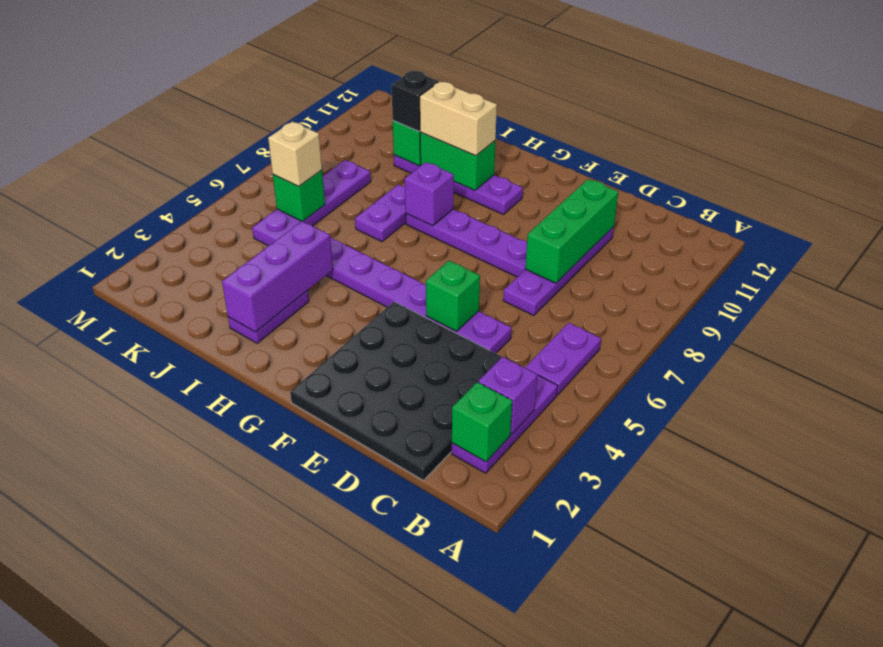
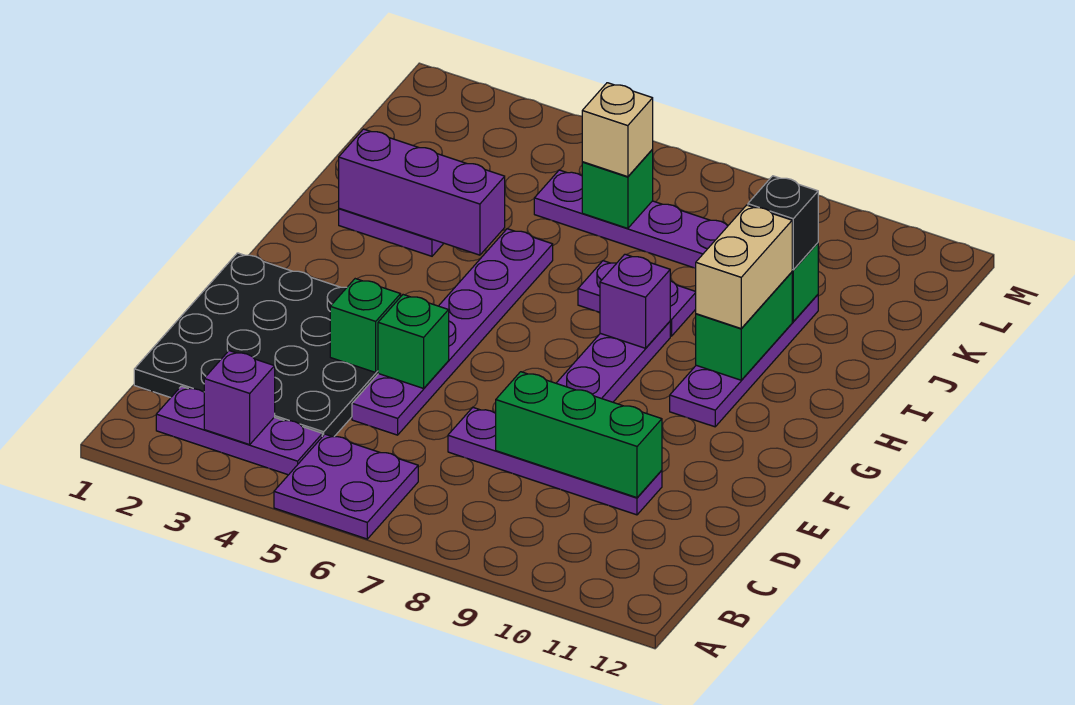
green 1x1 brick [452,382,512,462] -> green 1x1 brick moved to [330,279,401,372]
purple 1x2 plate [525,323,601,395] -> purple 2x2 plate [274,434,418,539]

